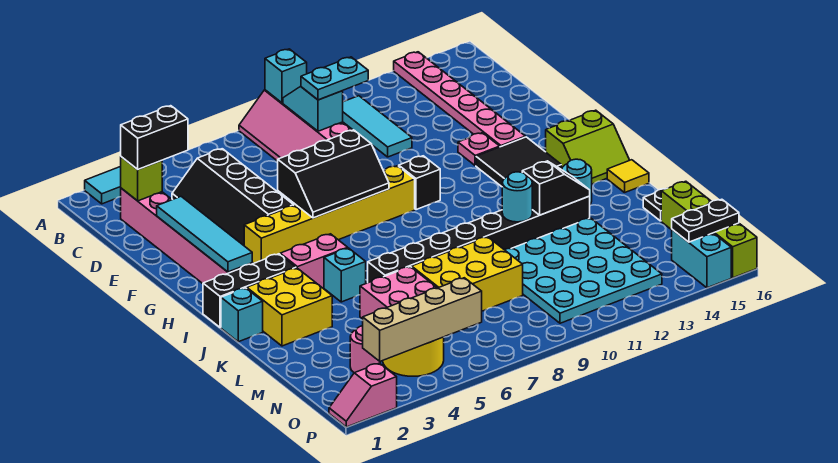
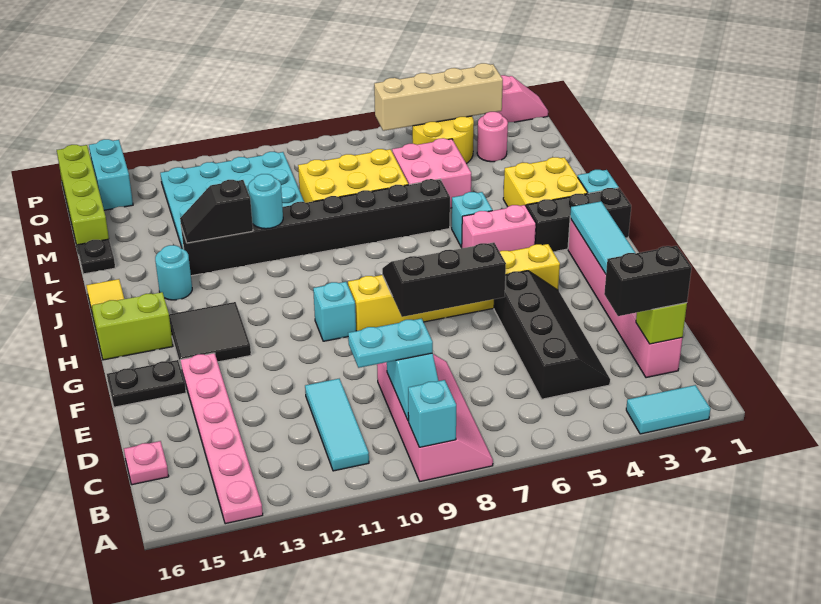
pink 1x1 plate [458,133,500,166] -> pink 1x1 plate moved to [124,441,169,485]
black 1x1 brick [399,156,440,210] -> cyan 1x1 brick [313,282,356,341]
black 1x2 plate [672,199,739,242] -> black 1x2 plate moved to [107,360,186,407]

